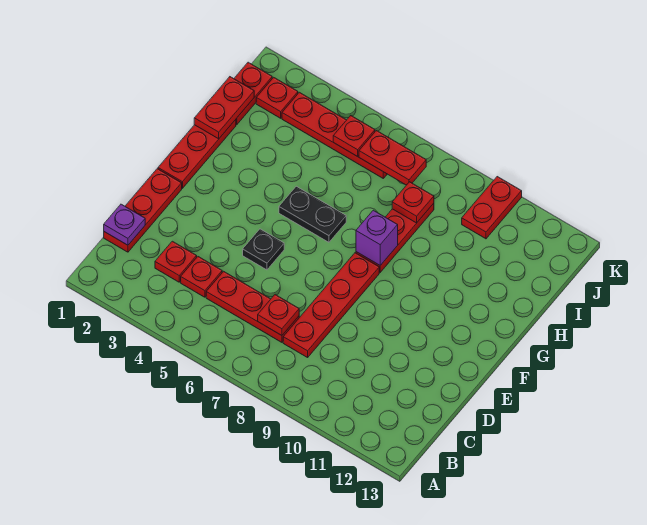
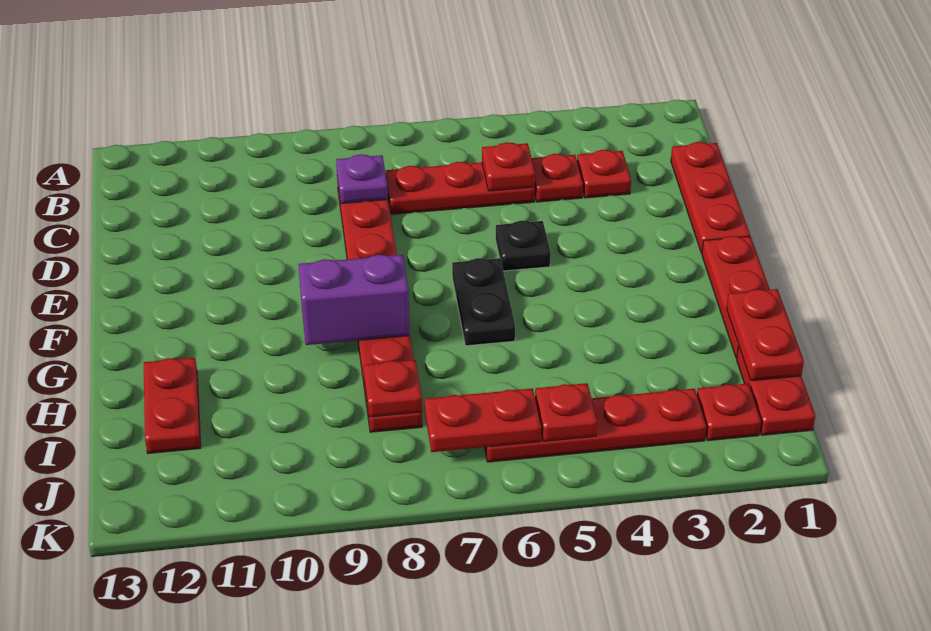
purple 1x1 plate [104,204,145,245] -> purple 1x1 plate moved to [336,154,388,204]
red 1x1 plate [258,295,299,336] -> red 1x1 plate moved to [482,142,535,191]
black 1x2 plate [279,186,346,242] -> black 1x2 plate turned to [452,258,515,346]
purple 1x1 brick [356,210,398,265] -> purple 1x2 brick [298,255,410,345]
red 1x2 plate [462,177,522,239] -> red 1x2 plate moved to [144,358,201,454]

